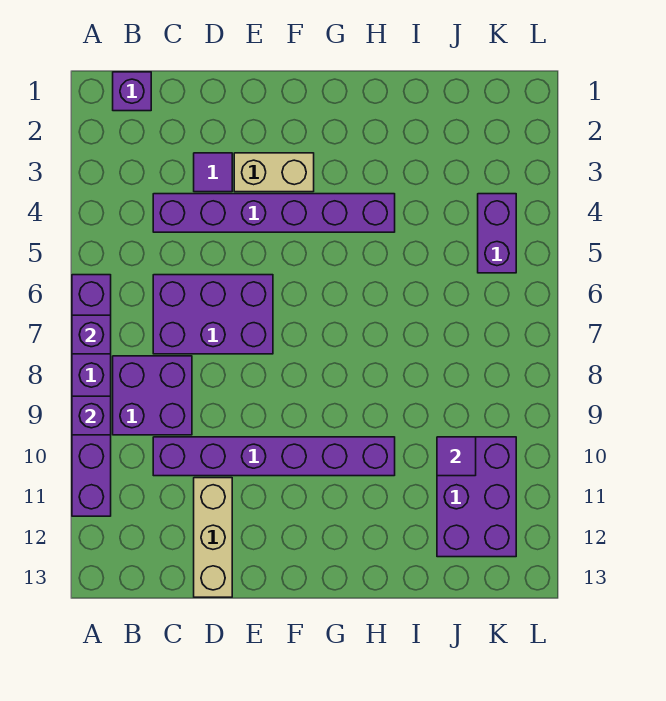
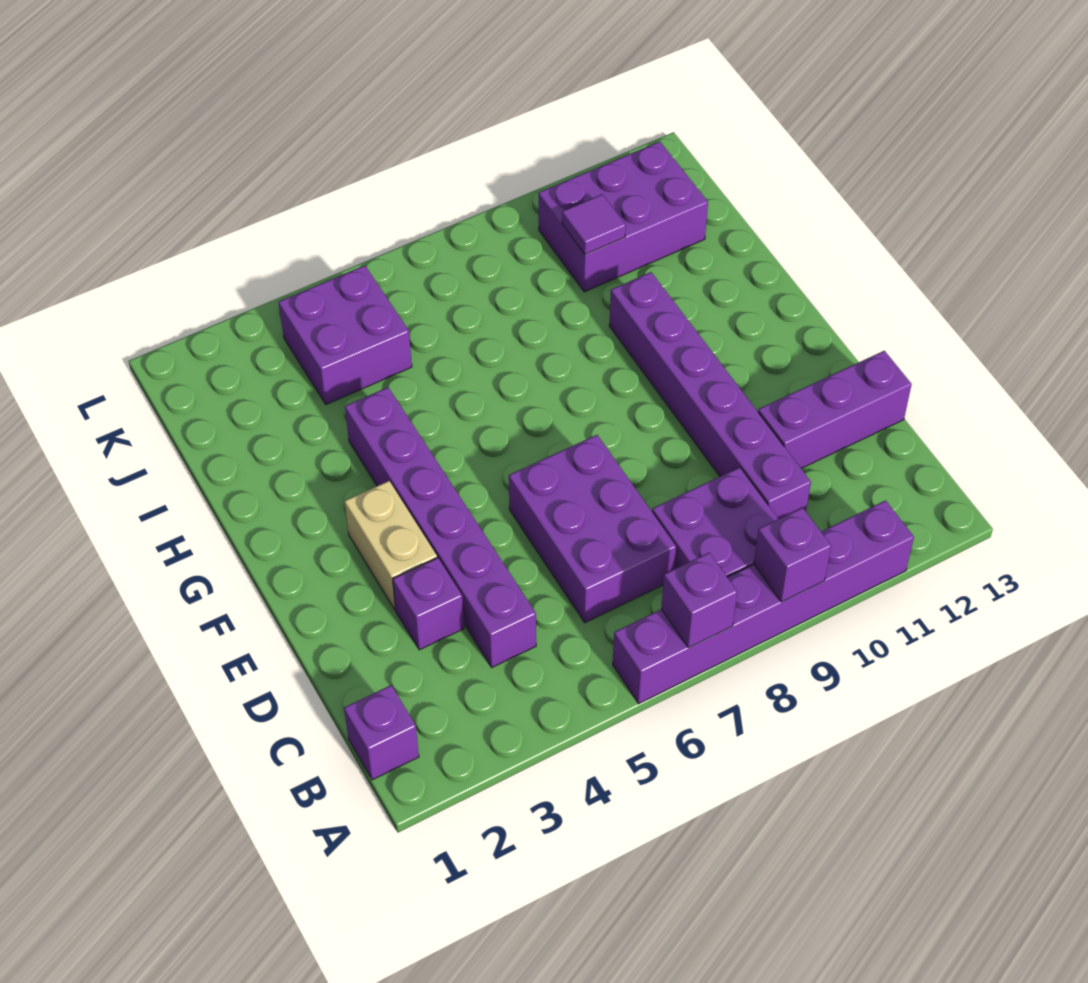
purple 1x1 tile [194,153,232,192] -> purple 1x1 brick [393,558,464,650]
tan 1x3 brick [194,478,232,597] -> purple 1x3 brick [758,351,912,468]
purple 1x2 brick [478,194,516,273] -> purple 2x2 brick [278,266,412,405]

